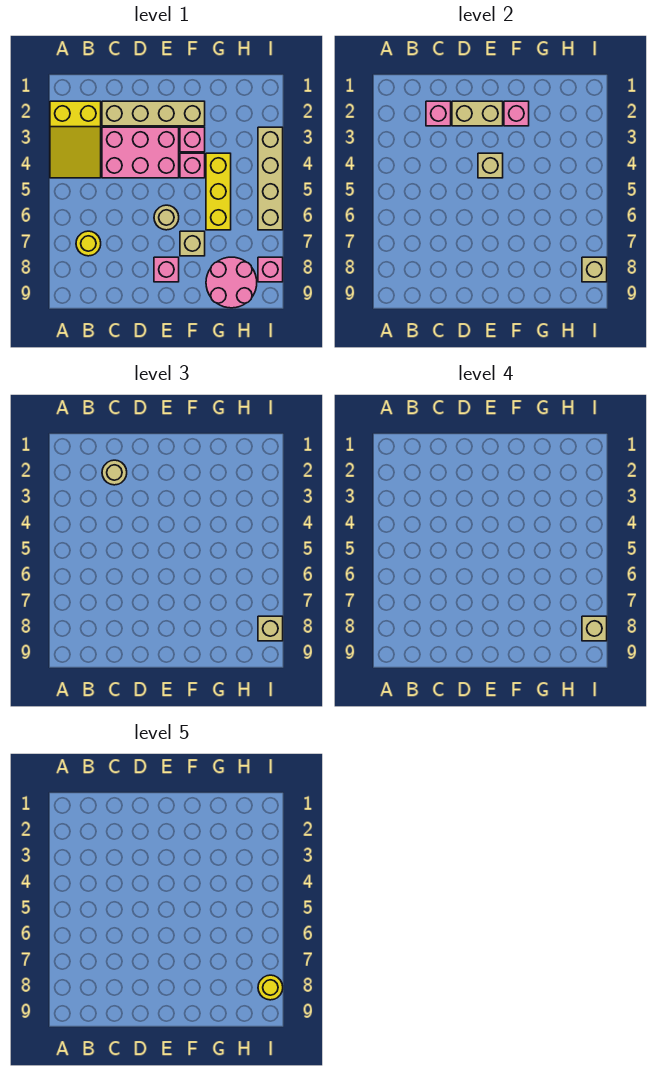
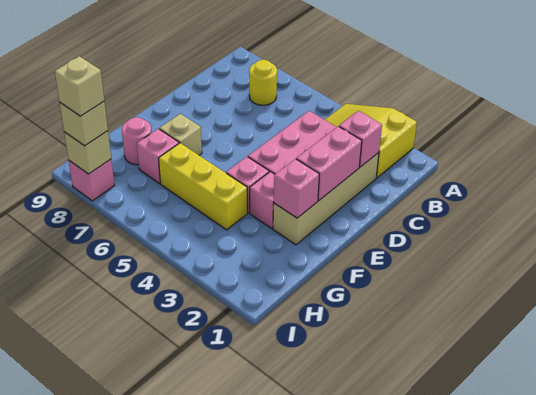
tan 1x1 round brick [102,460,127,485] -> none
tan 1x2 brick [452,101,503,126] -> pink 1x2 brick [296,126,362,201]
tan 1x1 brick [478,153,503,178] -> none
tan 1x1 round brick [154,205,179,230] -> none
pink 1x1 brick [154,257,179,282] -> pink 1x1 brick moved to [137,129,179,183]
pink 2x2 round brick [206,257,257,308] -> pink 1x1 round brick [122,117,152,165]
tan 1x4 brick [258,127,283,230] -> none
yellow 1x1 round brick [258,975,283,1000] -> none

